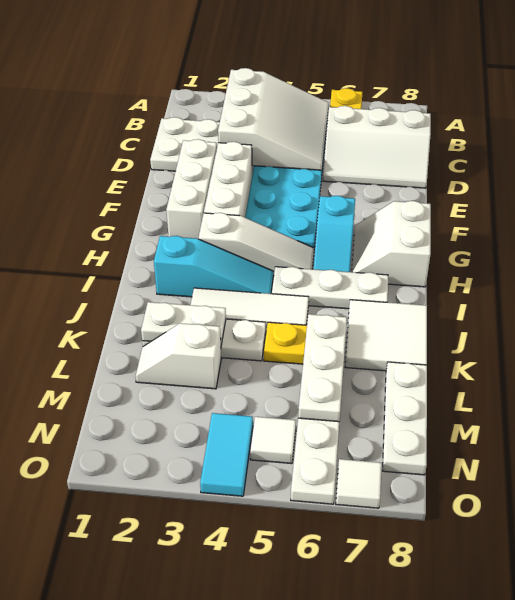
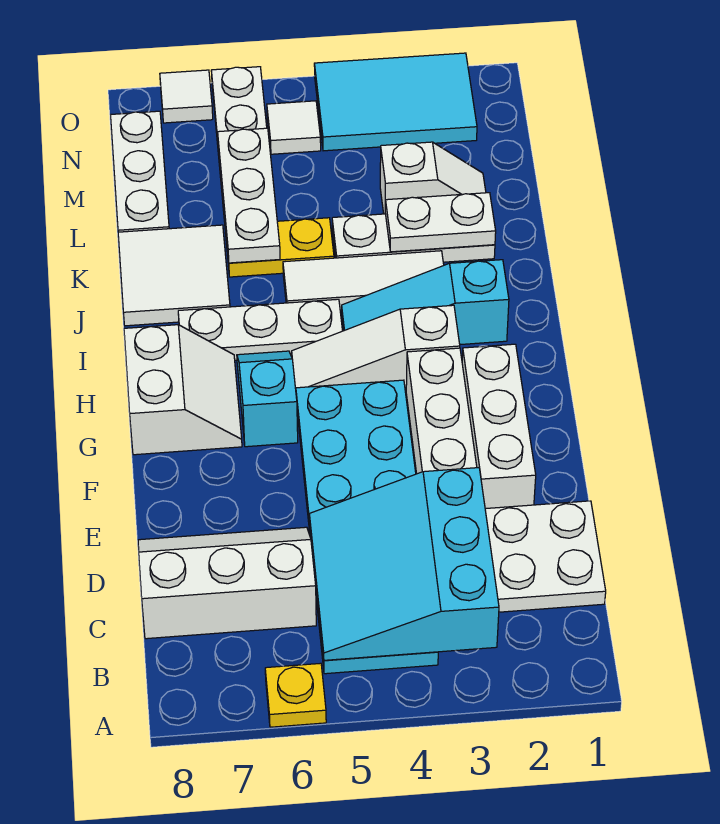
white 3x3 slope [218,68,328,170] -> cyan 3x3 slope [309,468,499,660]
cyan 1x2 tile [200,413,253,496] -> cyan 2x3 tile [314,53,477,151]

